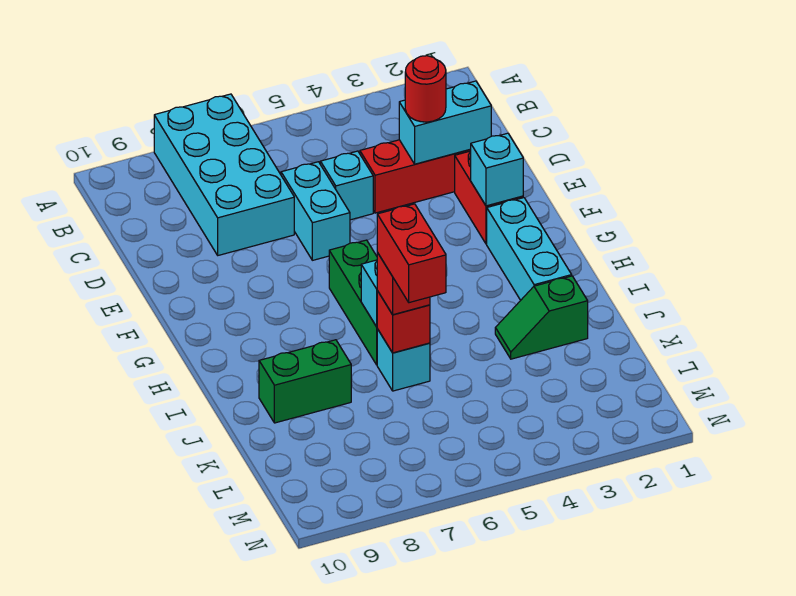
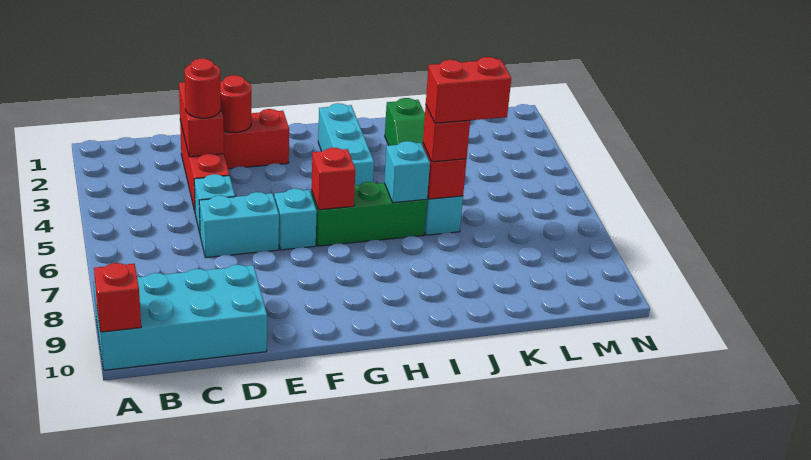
cyan 2x4 brick [154,94,294,255] -> cyan 2x4 brick moved to [94,265,267,370]
none -> red 1x1 brick [94,263,141,332]
cyan 1x2 brick [399,81,491,164] -> red 1x2 brick [179,82,224,157]
none -> red 1x1 round brick [220,75,251,133]
cyan 1x1 brick [470,133,523,206] -> cyan 1x1 brick moved to [274,189,317,250]
cyan 1x3 brick [487,198,572,300] -> cyan 1x3 brick turned to [318,103,374,186]
none -> red 1x1 brick [312,148,355,210]
green 1x2 brick [259,340,351,423] -> none

